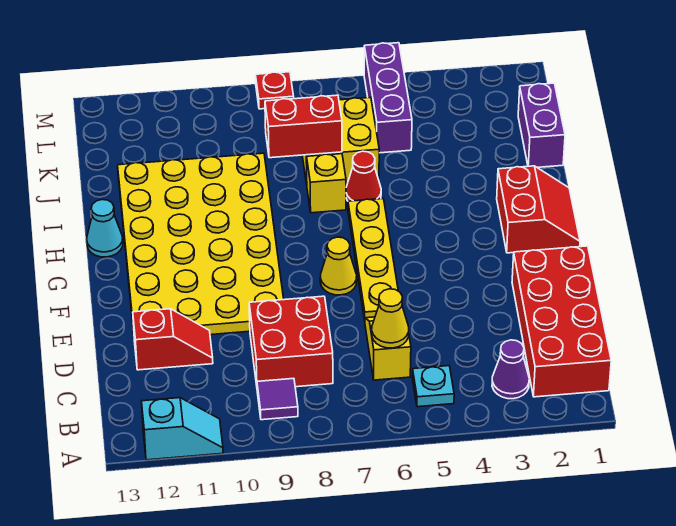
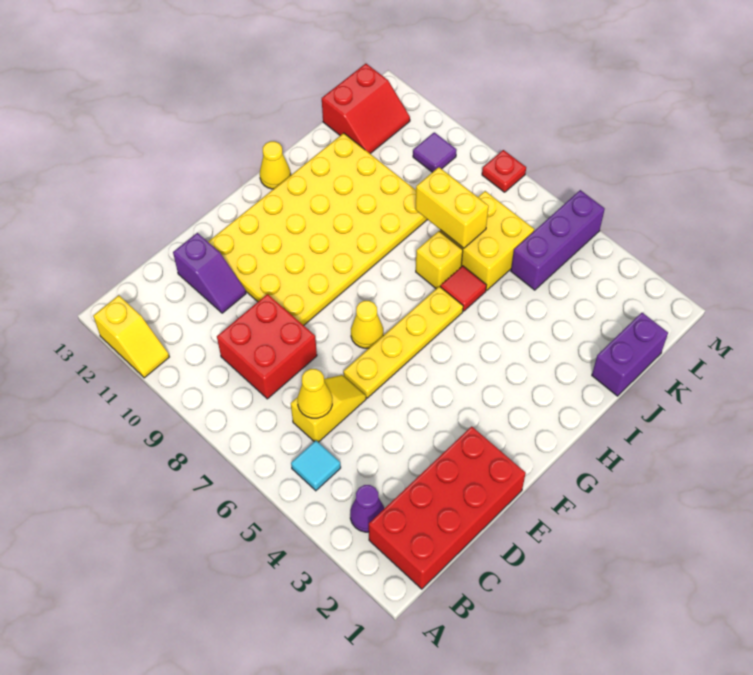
cyan 1x2 slope [142,398,223,460] -> yellow 1x2 slope [93,295,169,378]
cyan 1x1 plate [412,366,454,407] -> cyan 1x1 tile [291,441,341,491]
purple 1x1 tile [257,378,298,420] -> purple 1x1 tile moved to [413,132,457,172]
red 1x2 slope [133,309,213,370] -> purple 1x2 slope [173,233,246,313]
red 2x2 slope [497,166,580,253] -> red 2x2 slope moved to [322,64,410,154]
cyan 1x1 cone [87,200,123,257] -> yellow 1x1 cone [260,141,291,189]
red 1x1 cone [346,151,381,201] -> red 1x1 tile [440,266,486,311]
red 1x2 brick [265,95,342,158] -> yellow 1x2 brick [415,167,489,248]

